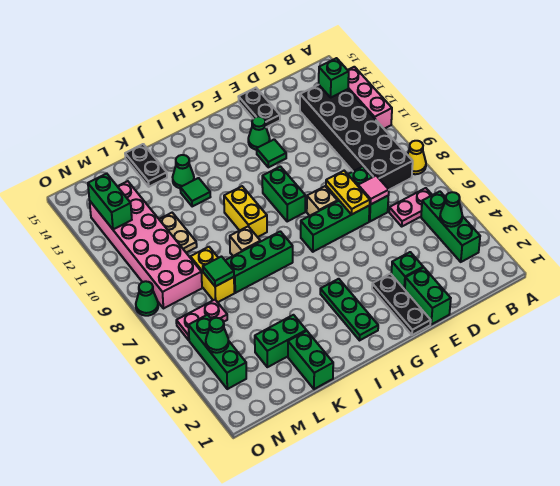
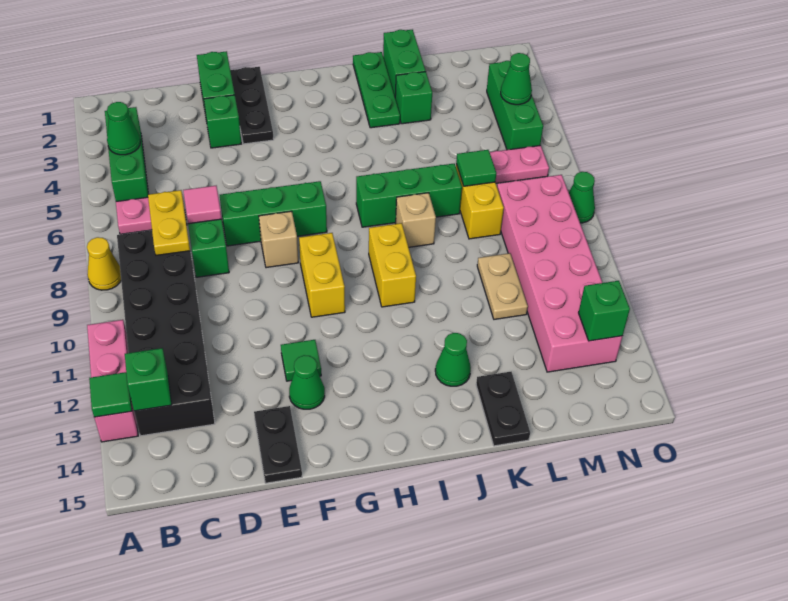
yellow 1x2 plate [326,171,370,215] -> yellow 1x2 plate moved to [148,190,190,255]
green 1x2 brick [262,167,305,221] -> yellow 1x2 brick [299,233,345,317]
green 1x3 plate [320,279,378,340] -> green 1x3 plate moved to [353,52,400,128]
green 1x1 tile [180,178,210,206] -> green 1x1 tile moved to [89,372,132,417]
green 1x2 brick [255,315,306,367] -> green 1x1 brick [395,72,432,124]
green 1x2 brick [88,174,132,229] -> green 1x1 brick [579,281,630,341]

